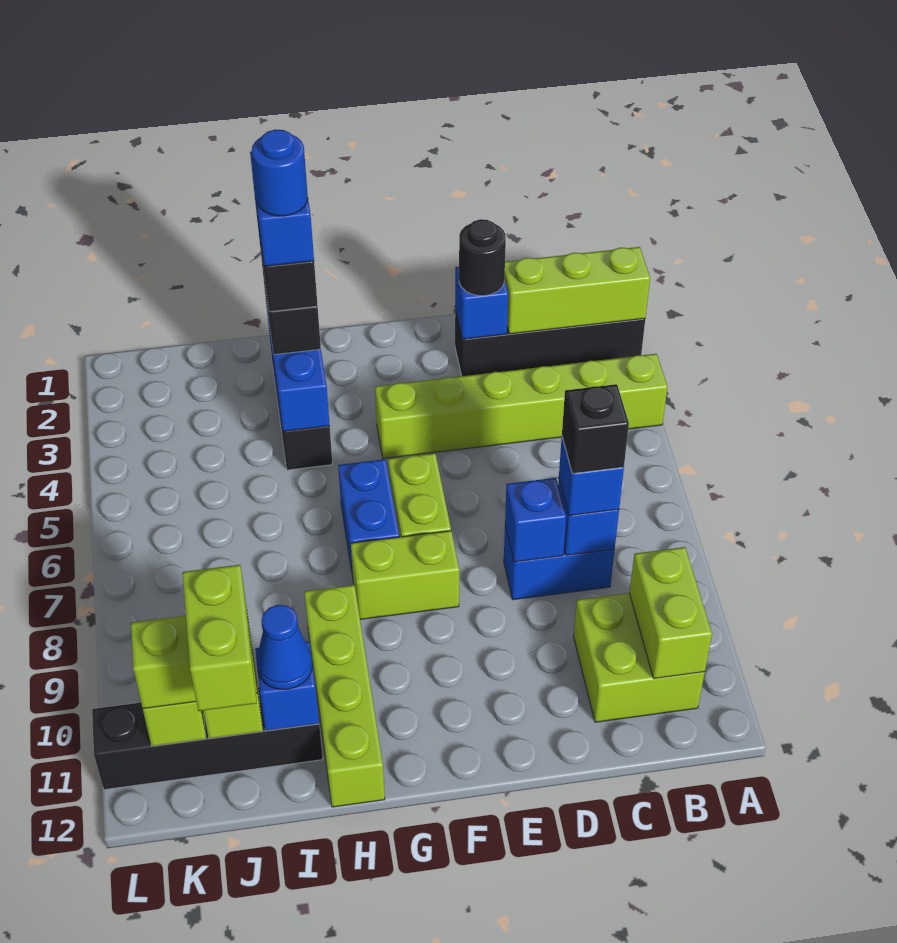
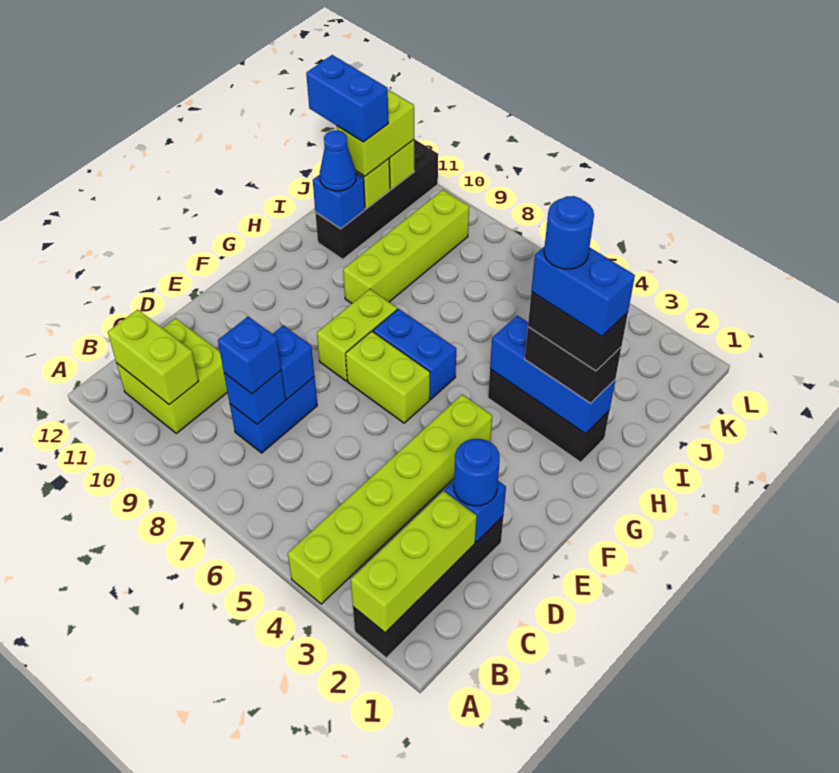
black 1x1 brick [562,384,629,474] -> none
black 1x1 round brick [459,219,506,296] -> blue 1x1 round brick [454,439,500,506]
lime 1x4 brick [304,585,385,807] -> lime 1x4 brick turned to [343,190,469,303]
lime 1x2 brick [182,565,257,711] -> blue 1x2 brick [306,55,388,142]

